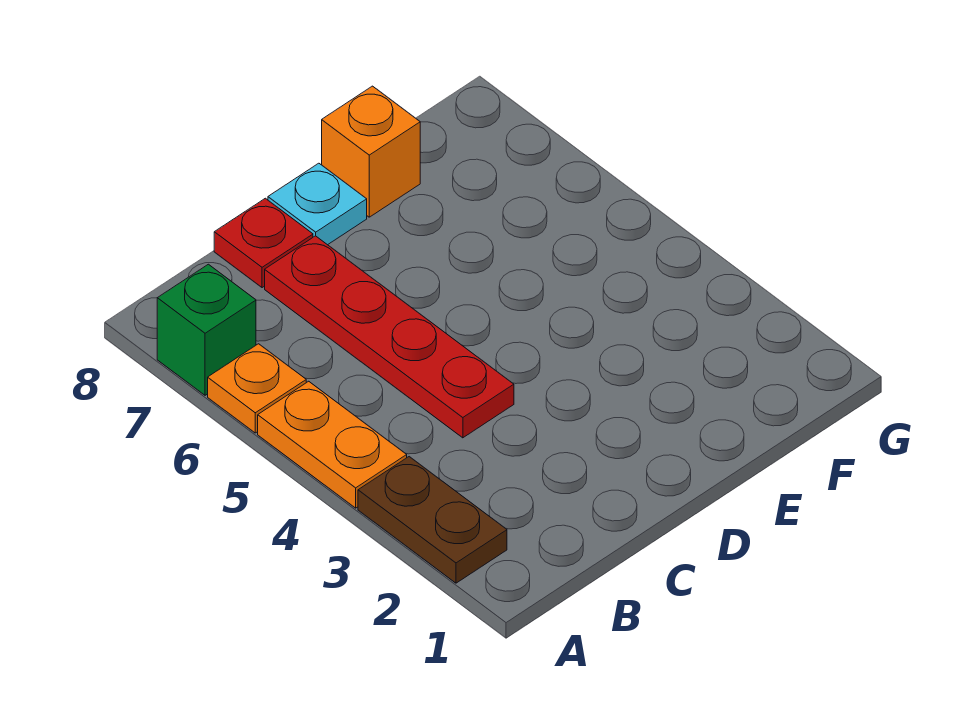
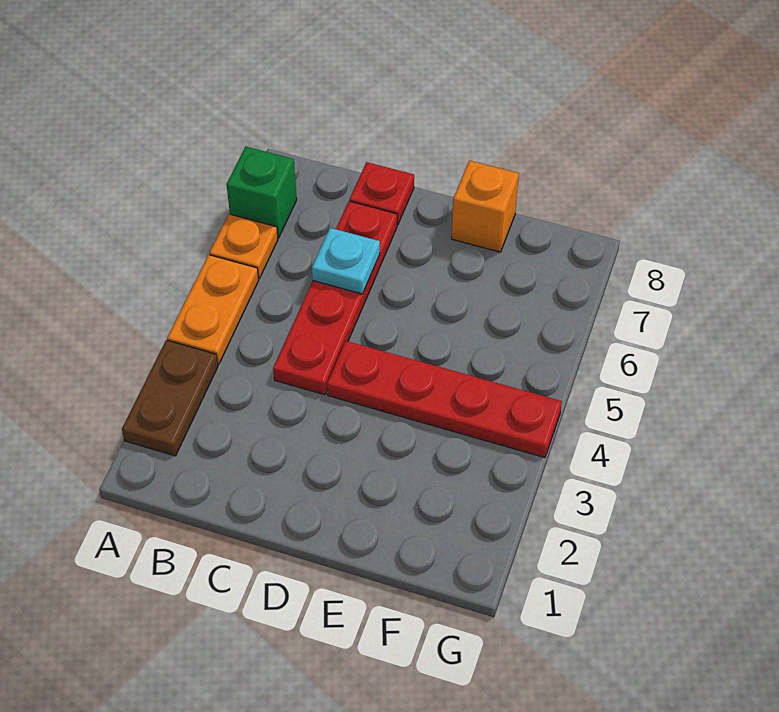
none -> red 1x4 plate [327,341,562,458]
cyan 1x1 plate [268,163,367,245] -> cyan 1x1 plate moved to [312,228,380,294]

